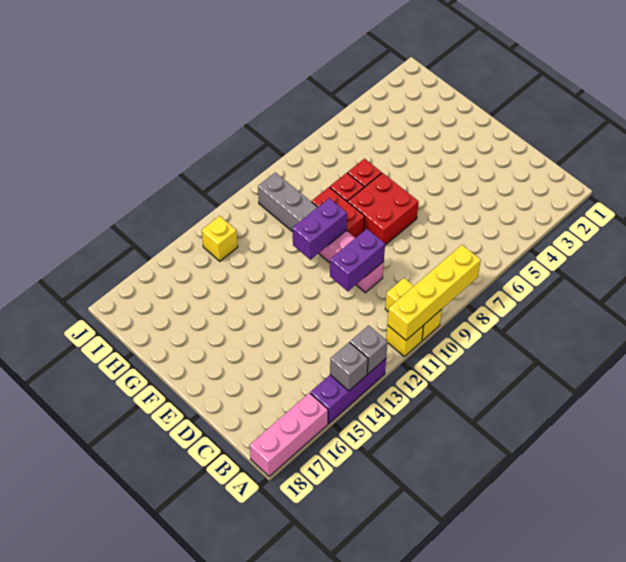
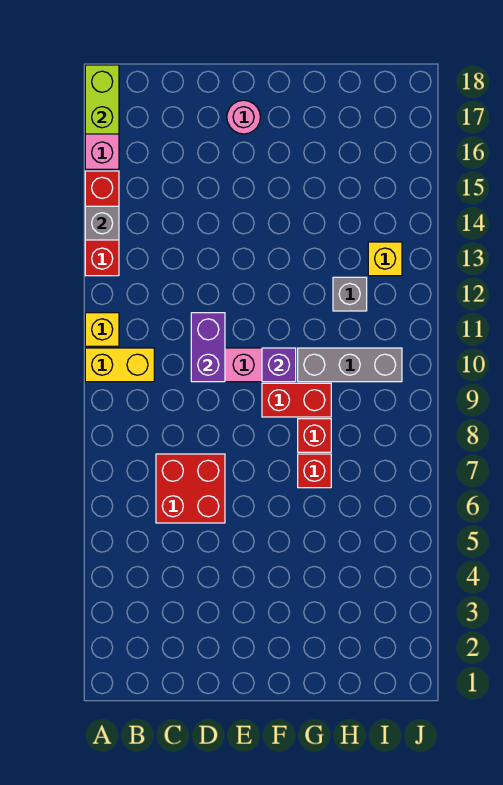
yellow 1x4 brick [387,245,481,340] -> none
purple 1x3 brick [310,359,386,424] -> red 1x3 brick [85,171,119,276]
grey 1x1 brick [350,325,388,374] -> grey 1x1 brick moved to [333,277,367,311]
none -> lime 1x2 brick [85,65,119,134]
red 2x2 brick [348,173,419,245] -> red 2x2 brick moved to [156,454,225,523]
none -> pink 1x1 round brick [227,100,260,134]
purple 1x2 brick [293,198,347,260] -> purple 1x1 brick [262,348,296,382]

